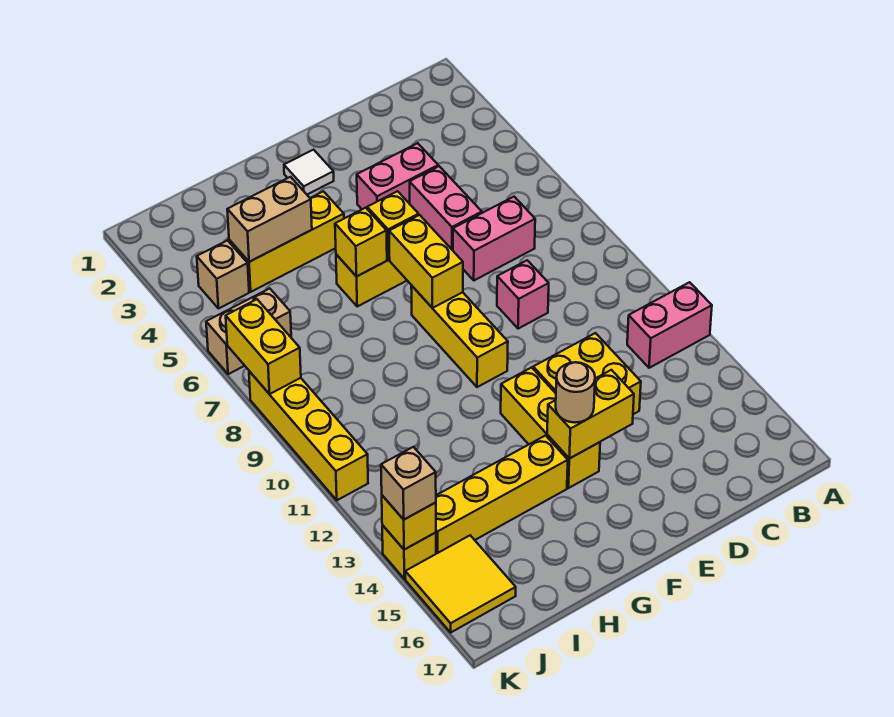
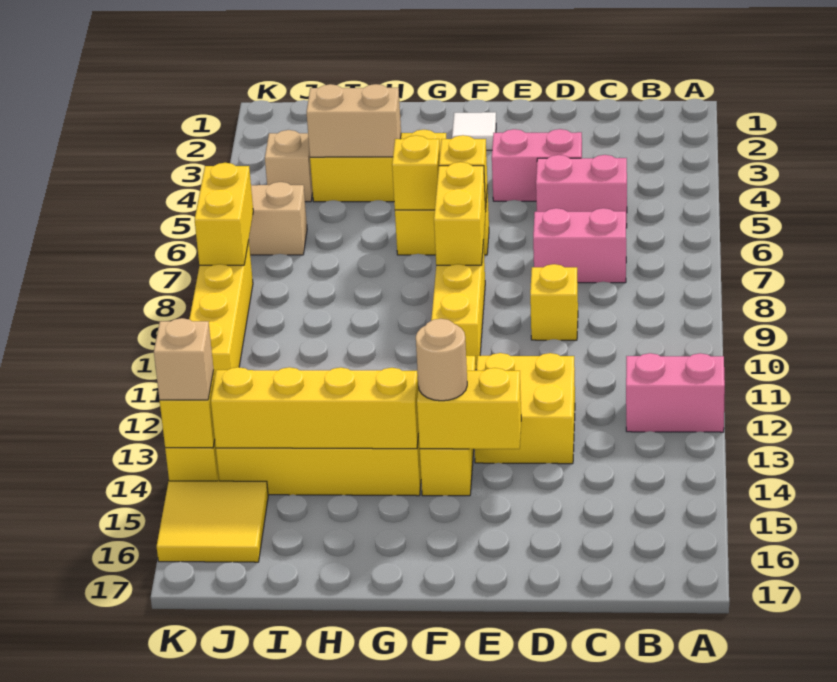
pink 1x2 brick [410,166,482,250] -> pink 1x2 brick turned to [536,155,627,228]
pink 1x1 brick [497,260,549,329] -> yellow 1x1 brick [530,264,578,340]
none -> yellow 1x4 brick [211,367,419,449]

